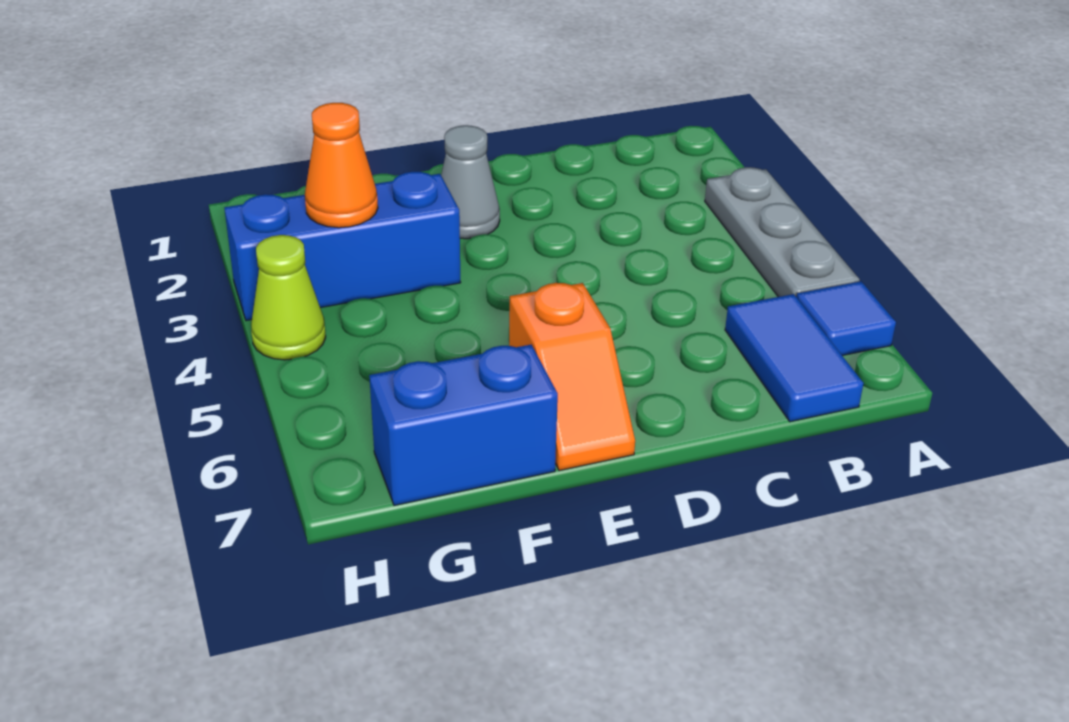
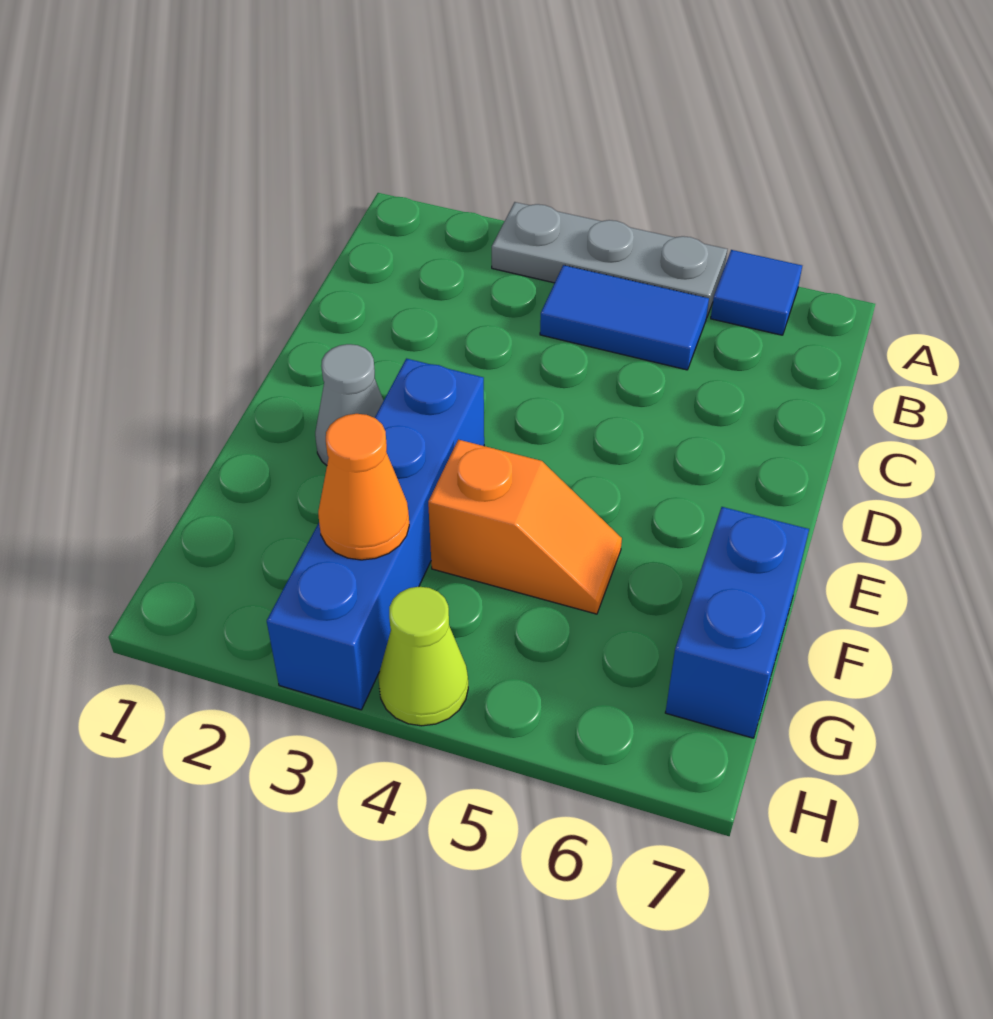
blue 1x2 tile [725,294,863,422] -> blue 1x2 tile moved to [540,265,709,370]
orange 1x2 slope [509,283,635,471] -> orange 1x2 slope moved to [428,440,622,614]
blue 1x3 brick [224,172,461,321] -> blue 1x4 brick [267,359,484,710]

